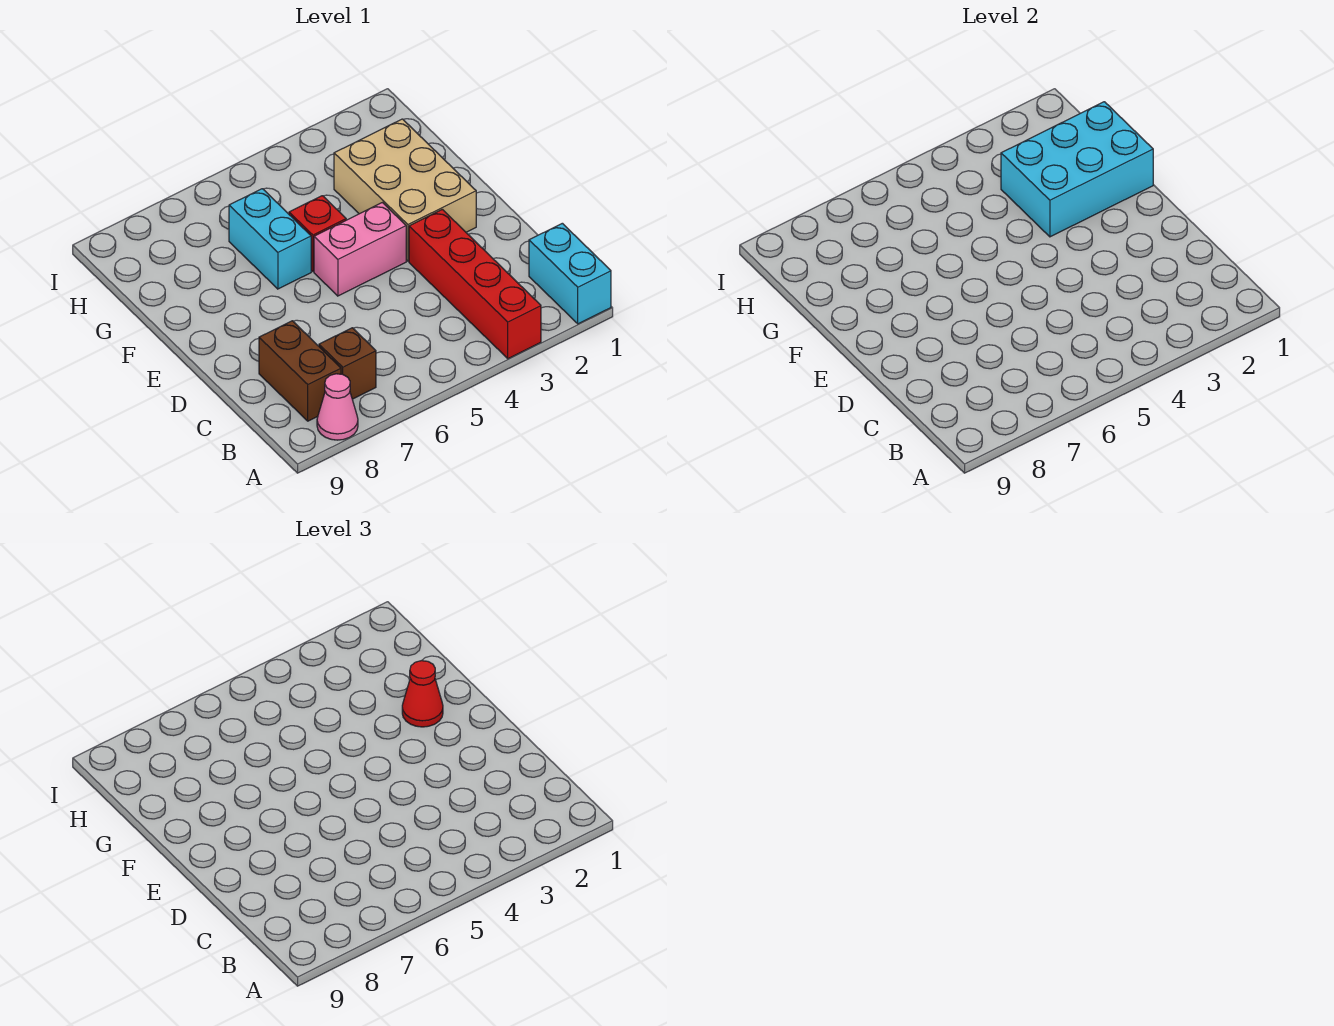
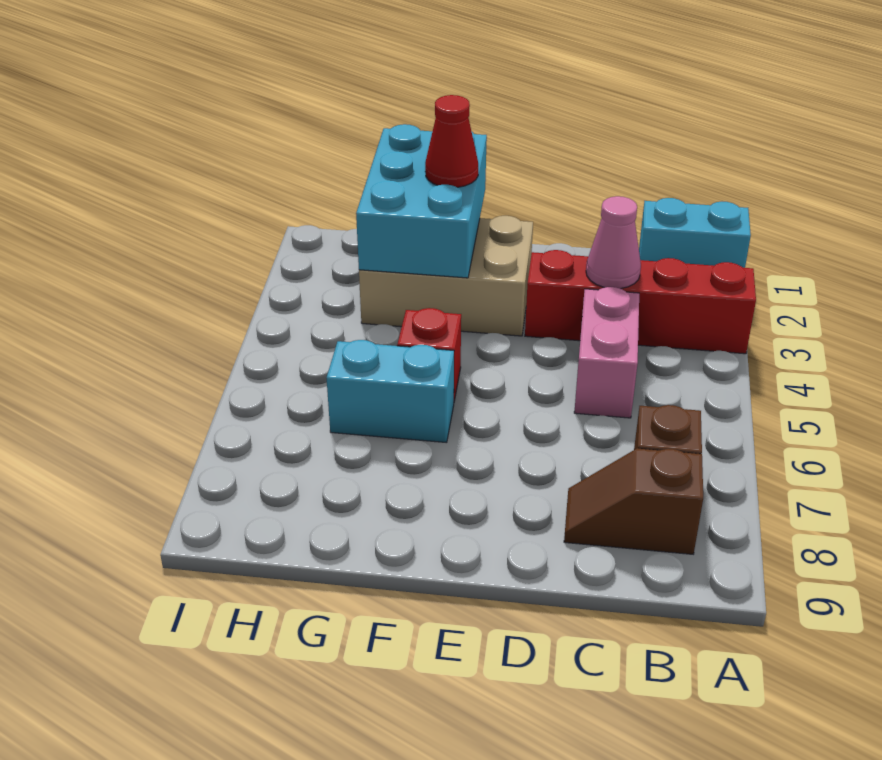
pink 1x1 cone [317,374,358,440] -> pink 1x1 cone moved to [586,196,641,289]
brown 1x2 brick [259,321,341,421] -> brown 1x2 slope [564,448,703,554]
pink 1x2 brick [314,203,406,296] -> pink 1x2 brick moved to [574,287,639,418]

